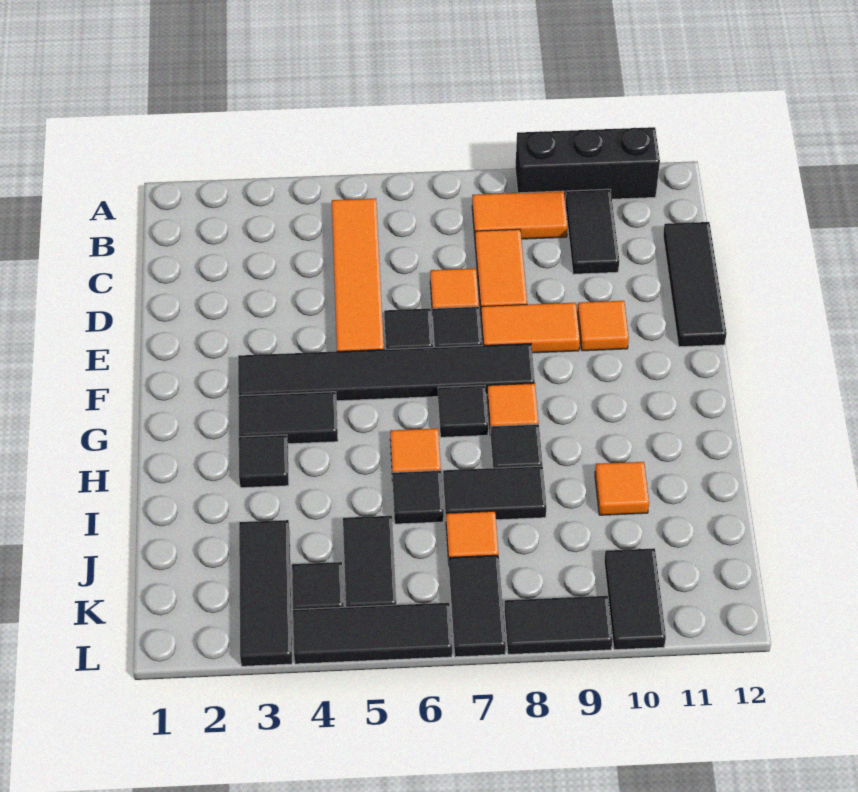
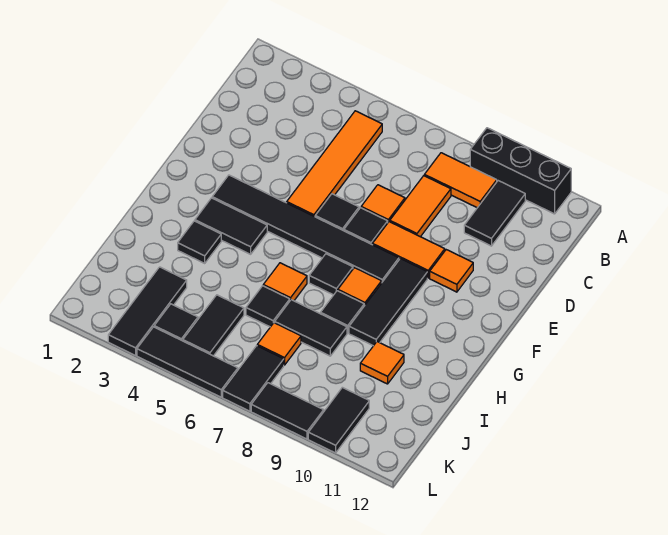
black 1x3 tile [663,222,727,347] -> black 1x3 tile moved to [349,259,427,346]

